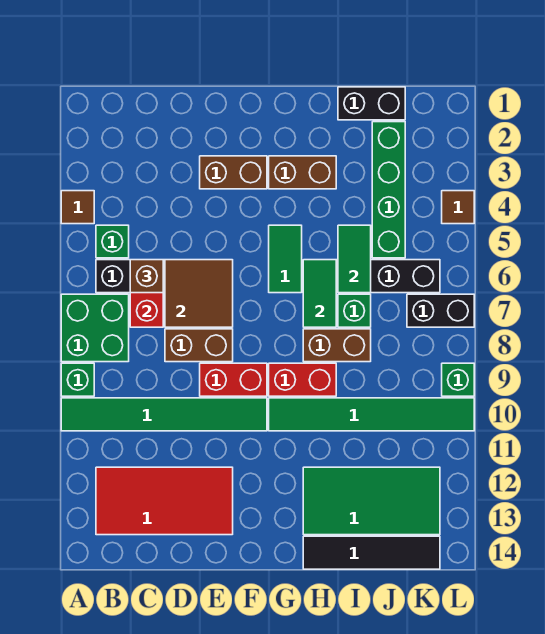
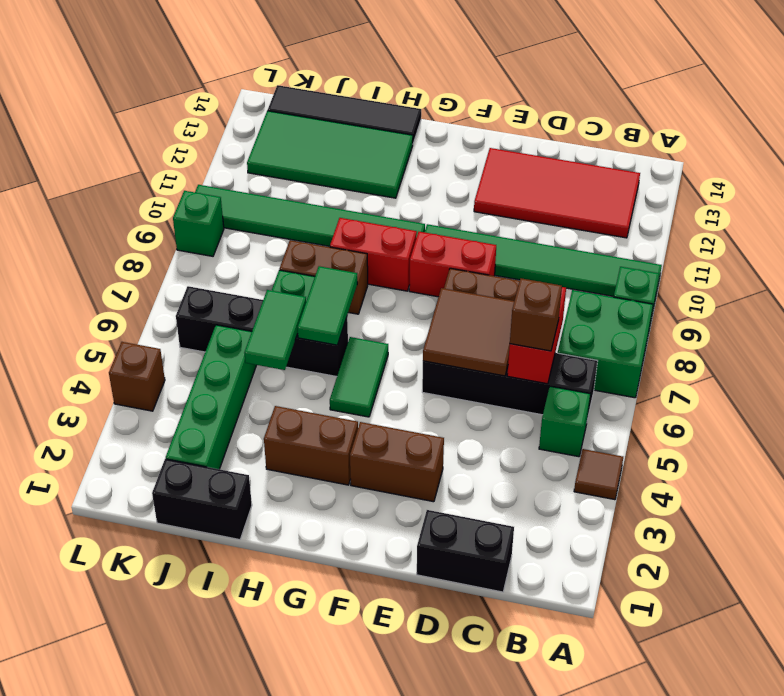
black 1x2 brick [407,294,474,327] -> black 1x2 brick moved to [417,510,514,592]
brown 1x1 tile [442,191,474,224] -> brown 1x1 brick [109,342,165,411]

